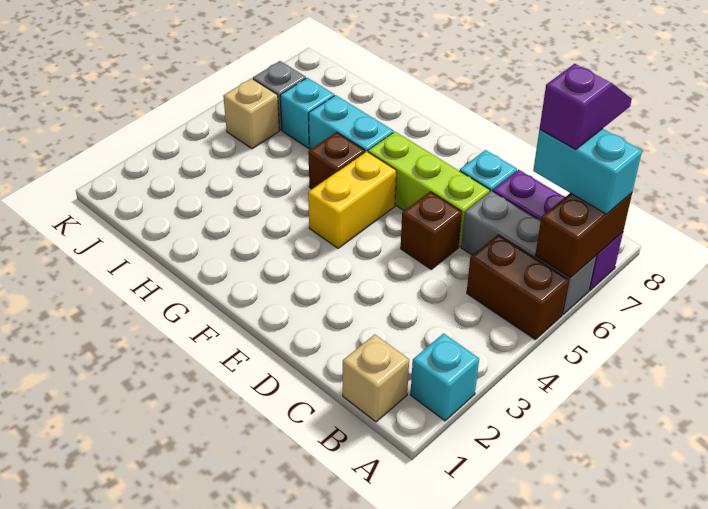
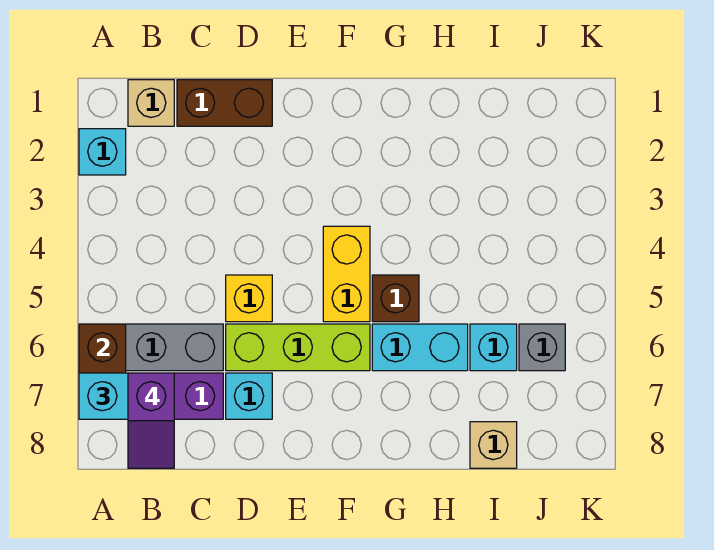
brown 1x2 brick [467,235,569,339] -> brown 1x2 brick moved to [177,80,272,126]
brown 1x1 brick [401,192,462,269] -> yellow 1x1 brick [226,275,272,322]
tan 1x1 brick [223,78,279,149] -> tan 1x1 brick moved to [470,422,517,468]

